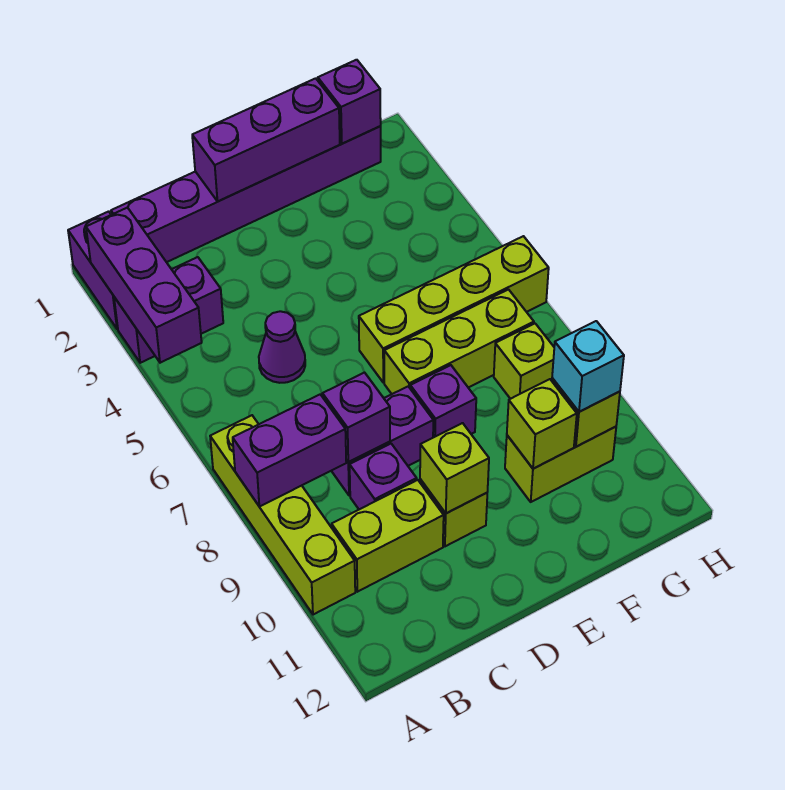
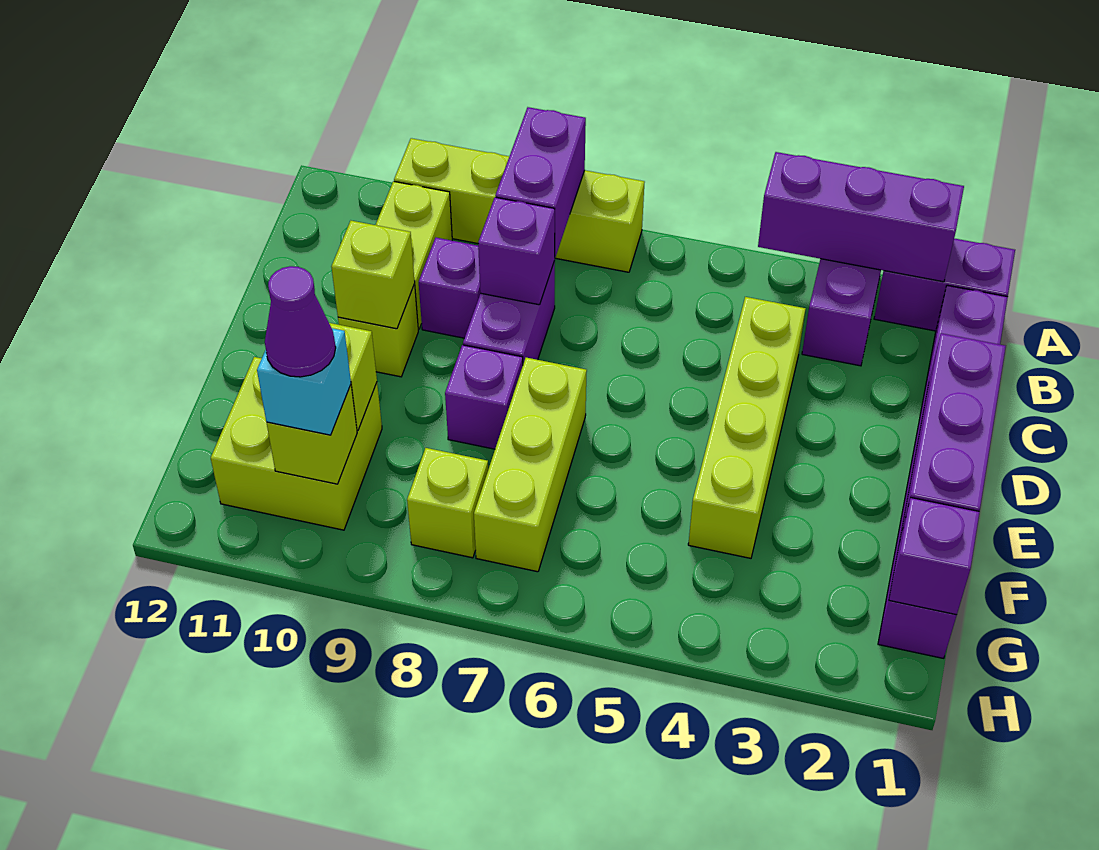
purple 1x1 cone [259,311,305,383] -> purple 1x1 cone moved to [265,266,336,377]
lime 1x4 brick [359,236,549,383] -> lime 1x4 brick moved to [688,297,806,558]
lime 1x2 brick [505,427,616,502] -> lime 2x2 brick [211,357,382,530]

